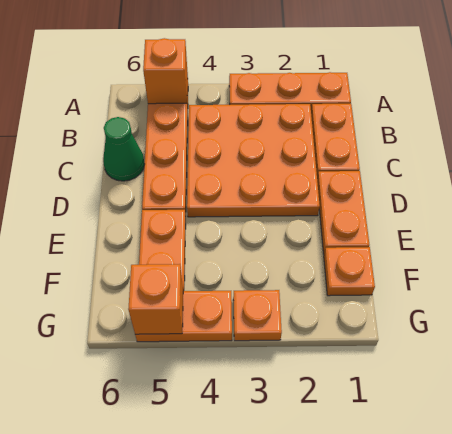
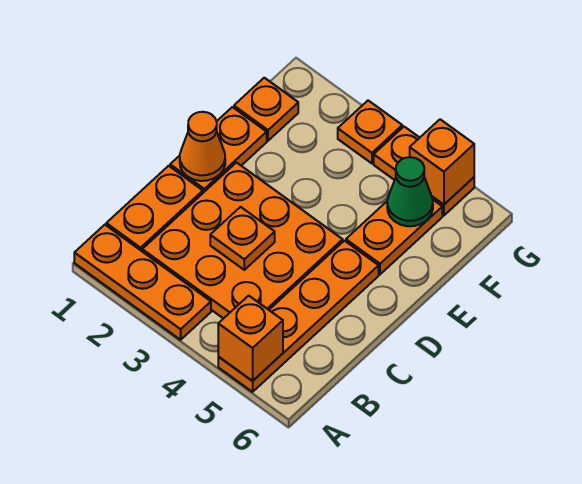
none -> orange 1x1 plate [210,207,275,270]
green 1x1 cone [103,117,145,181] -> green 1x1 cone moved to [387,157,433,226]
none -> orange 1x1 cone [180,112,225,181]

